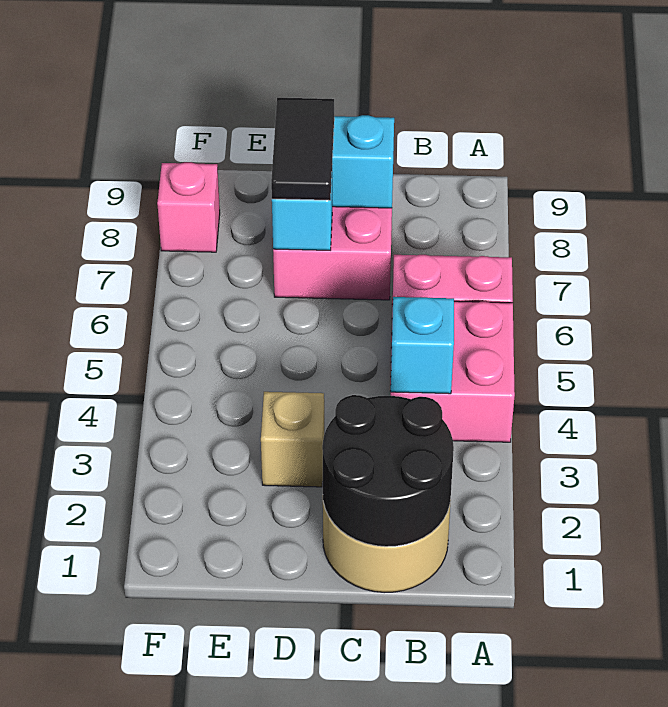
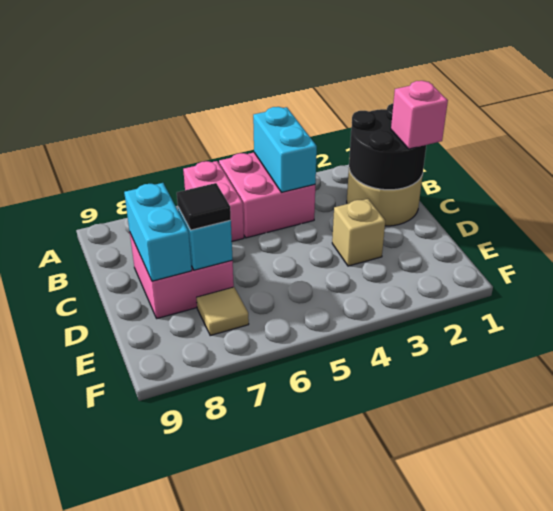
cyan 1x1 brick [391,297,454,394] -> cyan 1x2 brick [253,107,317,192]
black 1x2 tile [271,98,334,200] -> black 1x1 tile [177,183,231,230]
none -> tan 1x1 tile [197,287,249,335]
pink 1x1 brick [157,162,220,252] -> pink 1x1 brick moved to [391,81,448,149]

